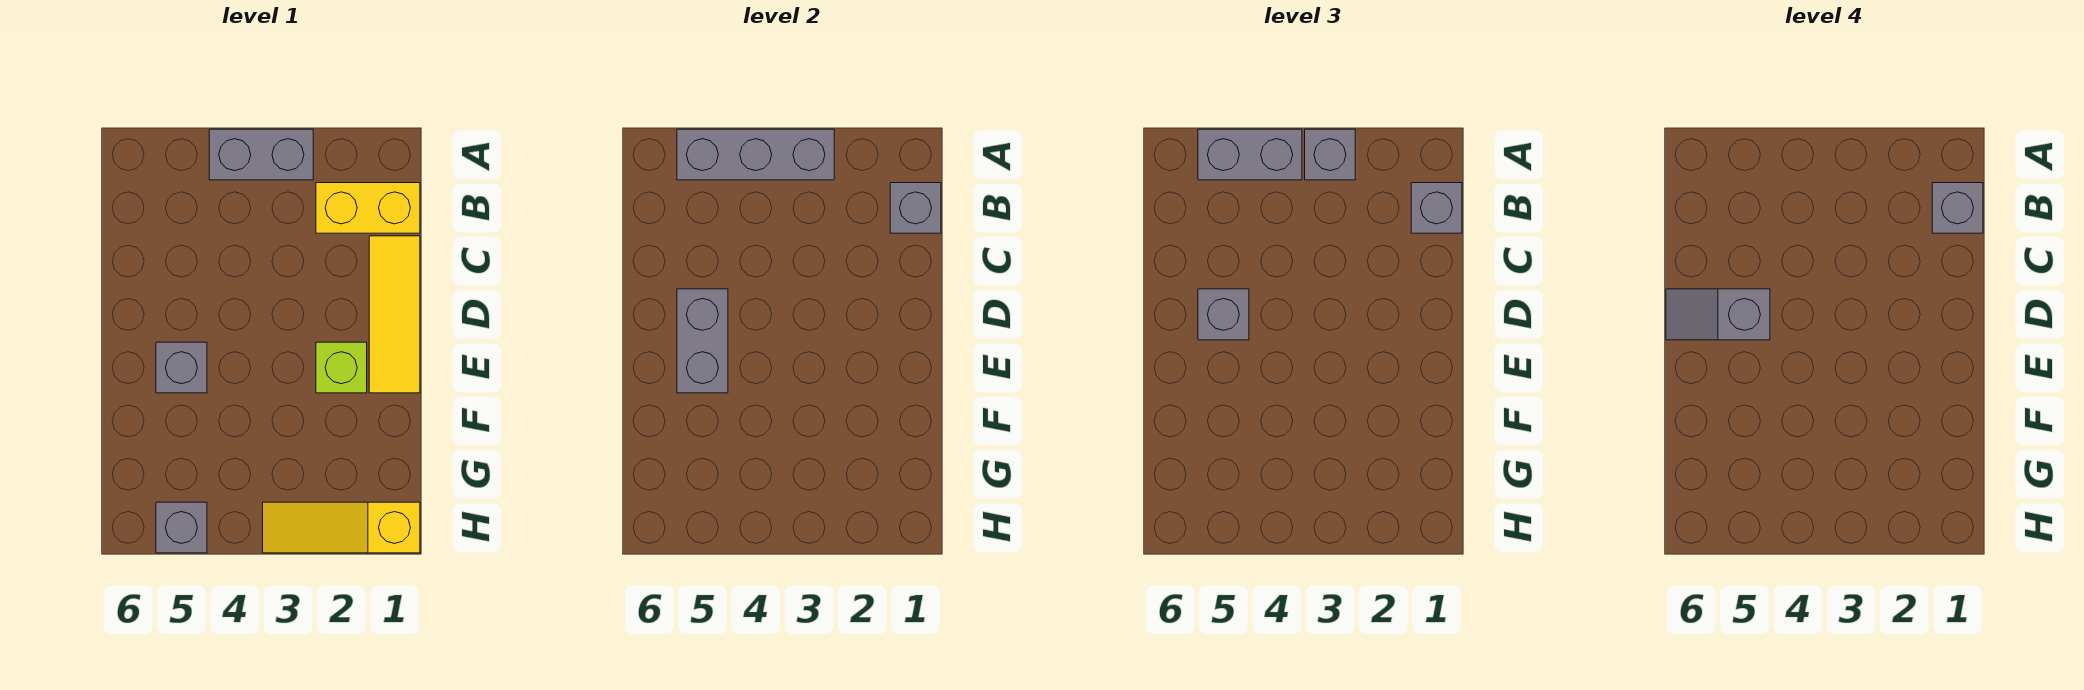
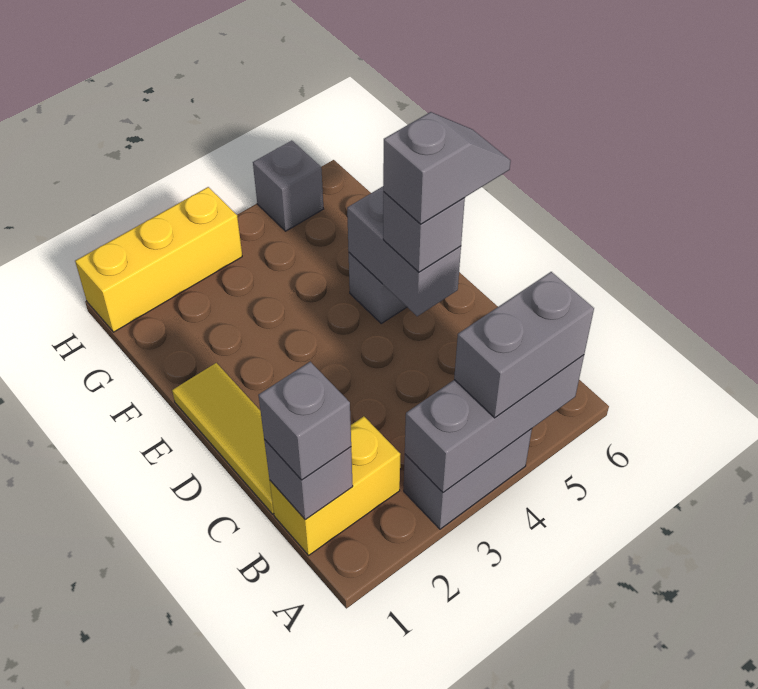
grey 1x1 brick [1305,129,1355,180] -> none
grey 1x1 brick [1932,183,1983,233] -> none
lime 1x1 brick [316,342,367,393] -> none
yellow 1x3 slope [263,502,420,553] -> yellow 1x3 brick [75,187,242,332]

